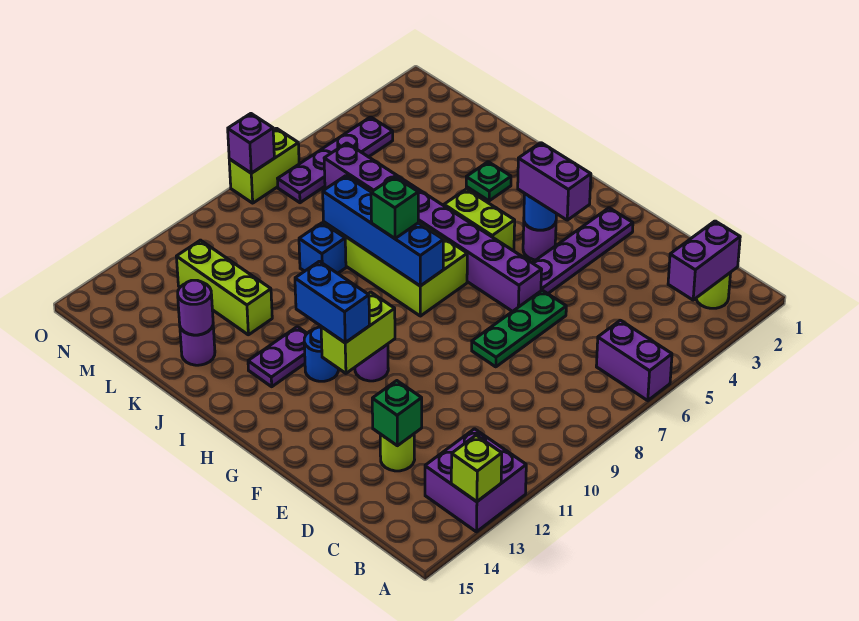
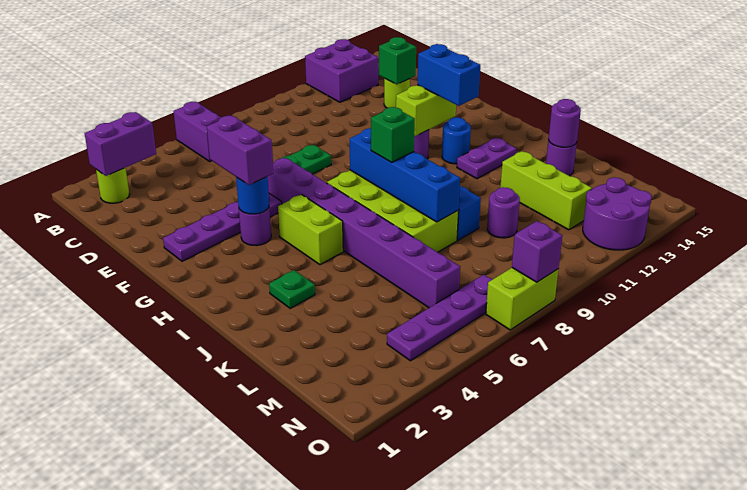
lime 1x1 brick [451,435,502,502] -> none
none -> purple 1x1 round brick [487,187,520,238]
none -> purple 2x2 round brick [583,177,652,250]

